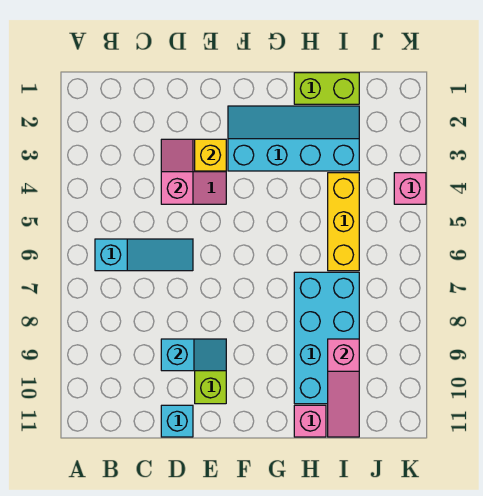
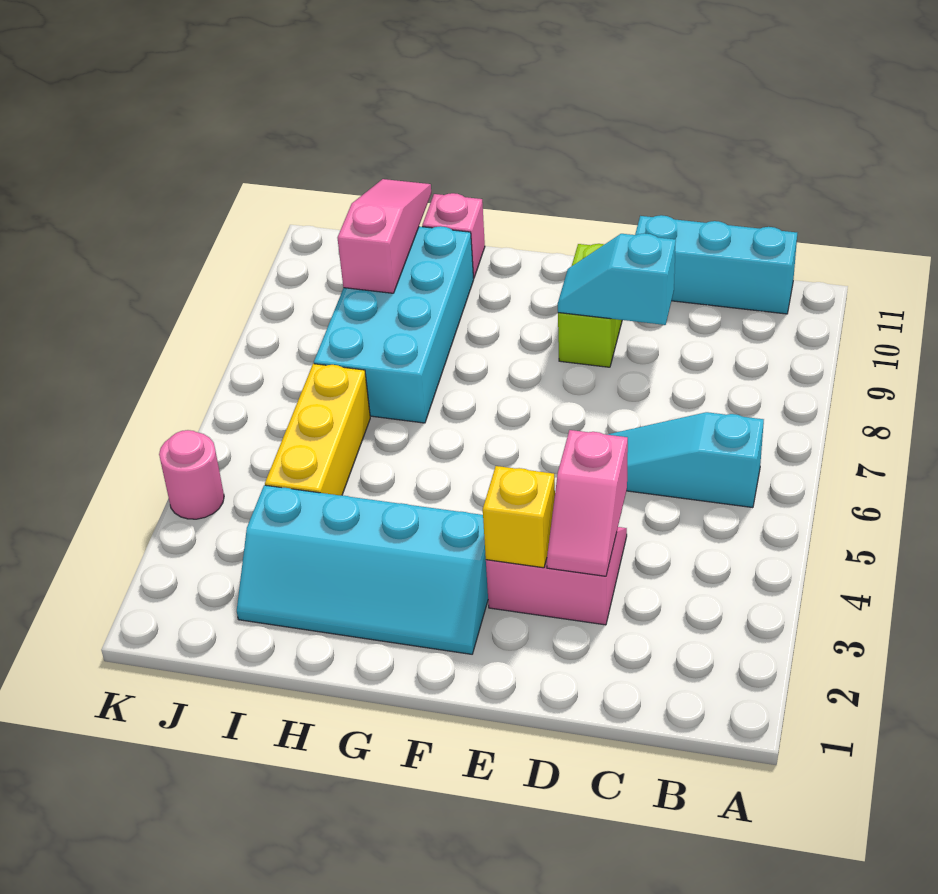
cyan 1x1 brick [161,405,193,437] -> cyan 1x3 brick [635,215,797,314]
lime 1x2 brick [294,73,359,104] -> none
pink 1x1 brick [394,173,426,204] -> pink 1x1 round brick [159,430,224,519]

